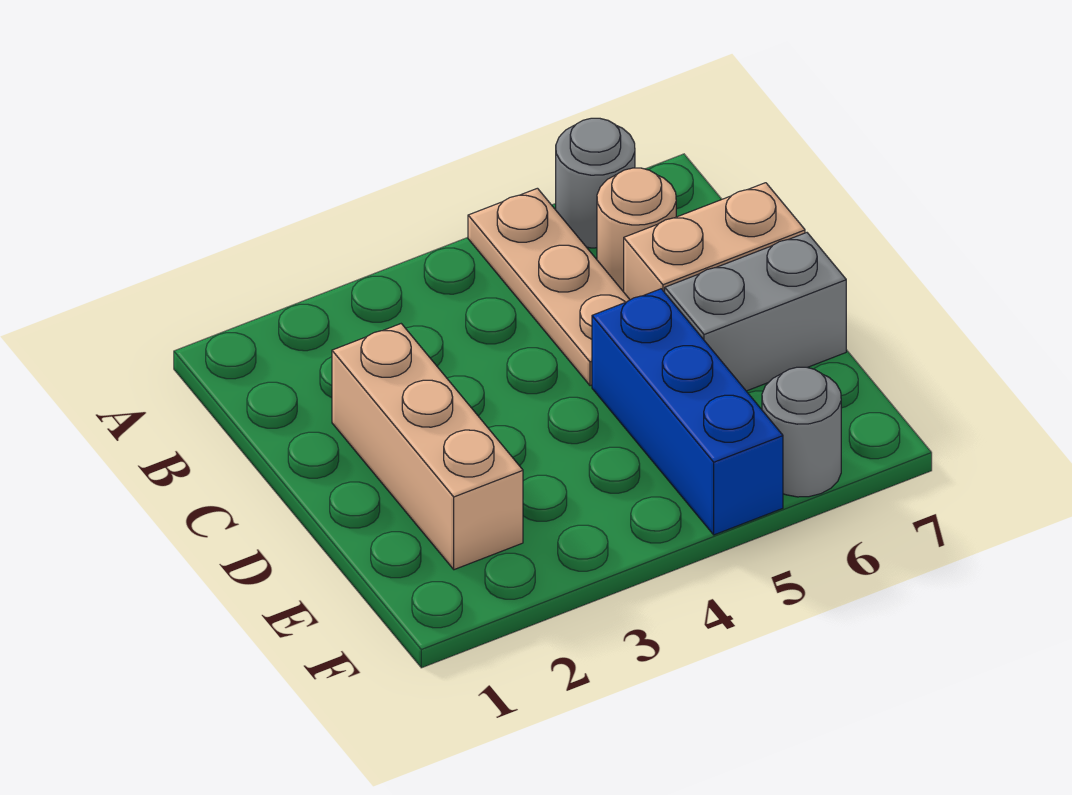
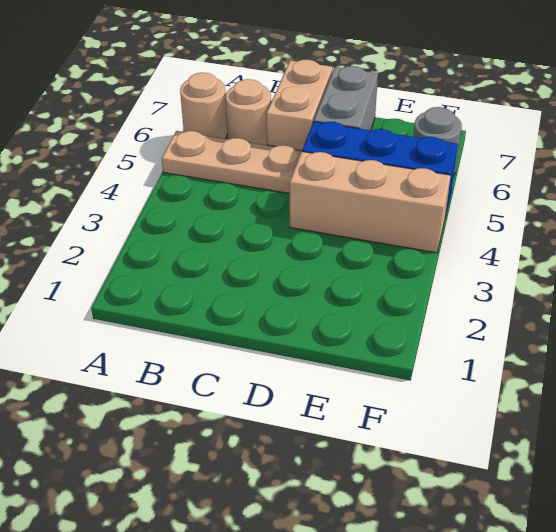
grey 1x1 round brick [556,118,635,248] -> tan 1x1 round brick [180,73,227,139]
tan 1x3 brick [332,324,523,570] -> tan 1x3 brick moved to [290,152,451,253]

